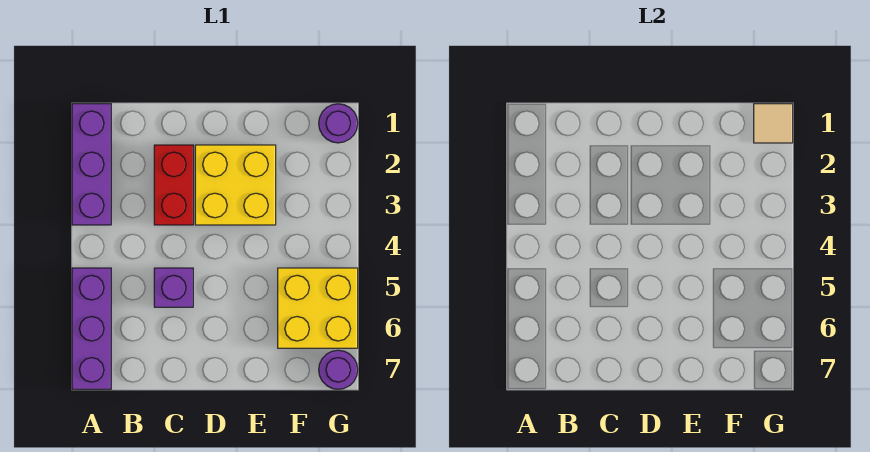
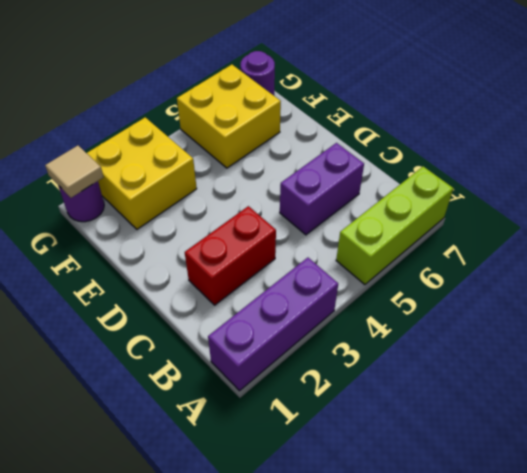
purple 1x3 brick [72,268,111,389] -> lime 1x3 brick [336,166,453,285]
purple 1x1 brick [154,268,193,307] -> purple 1x2 brick [280,143,364,235]
yellow 2x2 brick [195,145,276,225] -> yellow 2x2 brick moved to [87,117,197,229]

